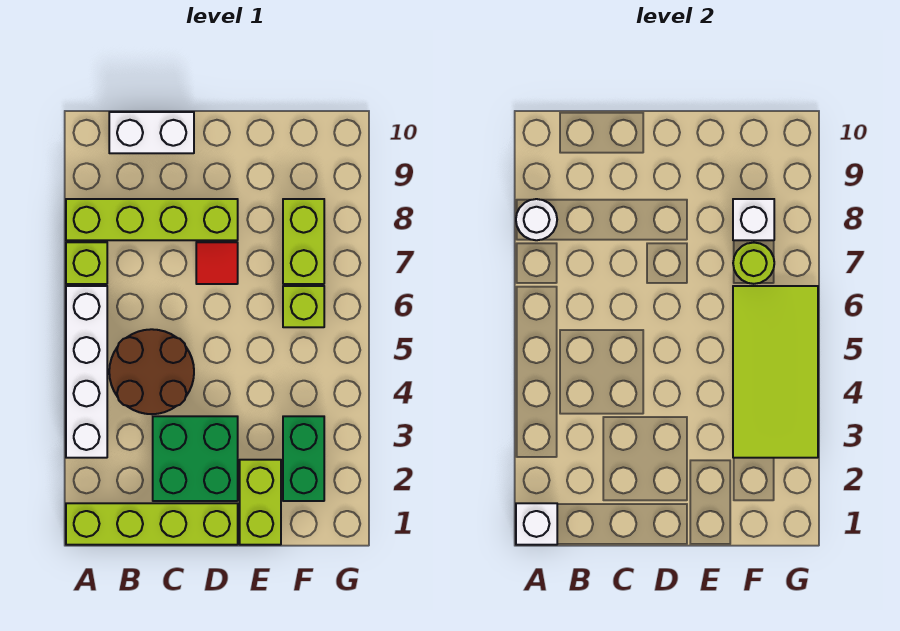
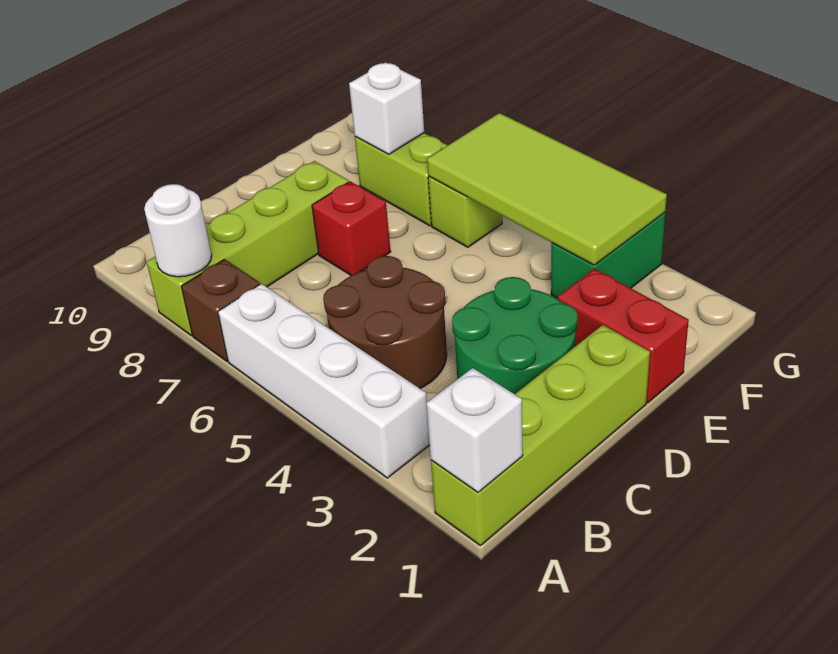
lime 1x1 brick [66,242,107,284] -> brown 1x1 brick [182,259,260,361]
white 1x2 brick [109,112,194,153] -> none
green 2x2 brick [153,416,238,501] -> green 2x2 round brick [452,277,577,394]
red 1x1 tile [196,242,238,284] -> red 1x1 brick [312,181,391,276]
lime 1x2 brick [240,460,281,545] -> red 1x2 brick [558,269,689,403]
green 1x2 brick [283,416,324,501] -> green 1x2 brick turned to [551,213,665,298]
lime 1x1 round brick [733,243,774,284] -> none

